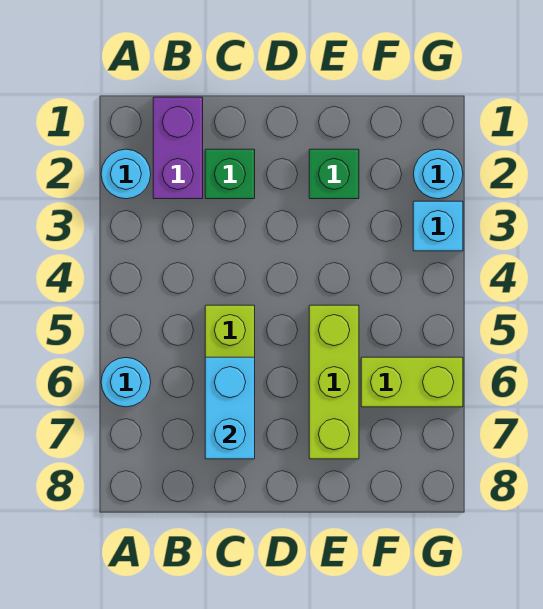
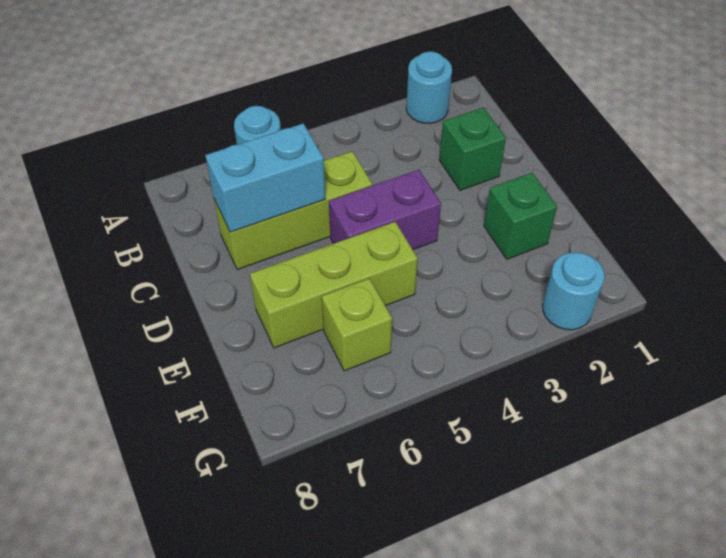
purple 1x2 brick [153,97,203,199] -> purple 1x2 brick moved to [329,170,441,250]
lime 1x2 brick [361,357,463,407] -> lime 1x1 brick [322,278,392,371]
cyan 1x1 brick [413,201,463,251] -> none

